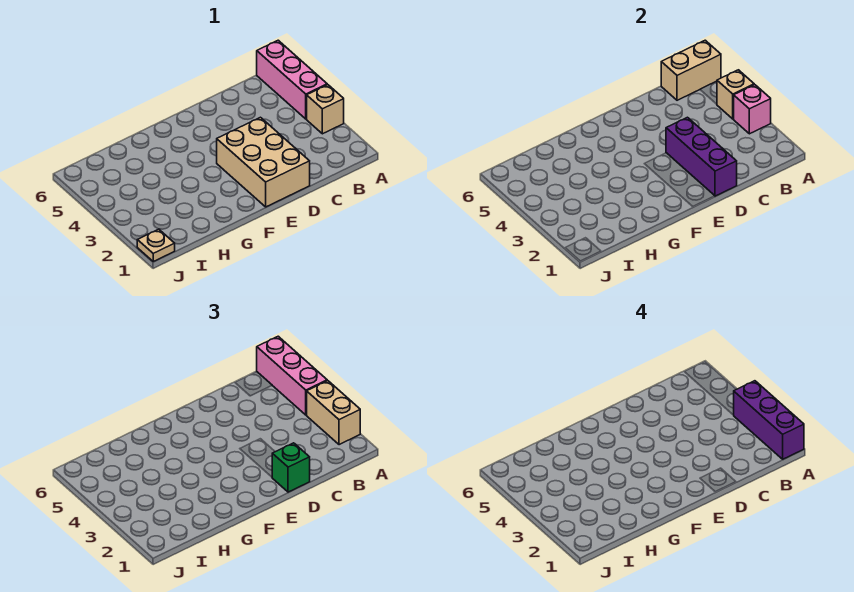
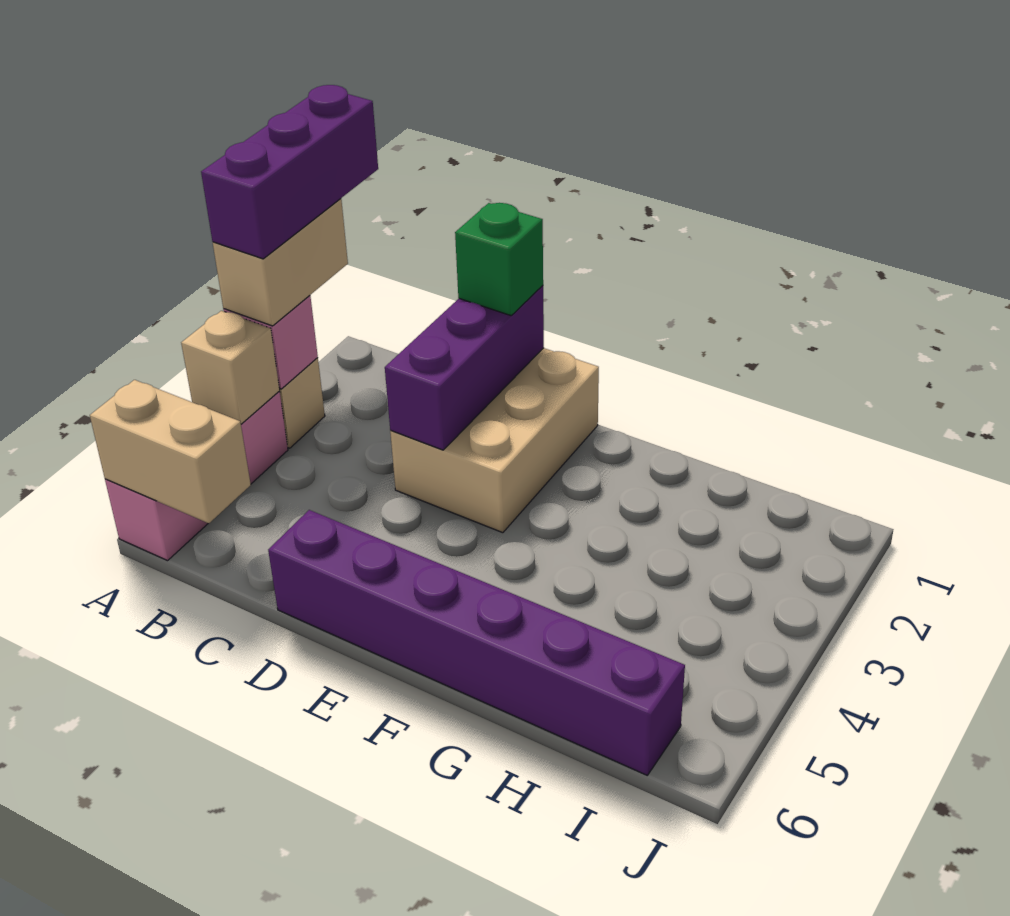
pink 1x3 brick [257,336,327,415] -> none
none -> purple 1x6 brick [268,510,685,775]
tan 1x1 plate [137,229,175,261] -> none

